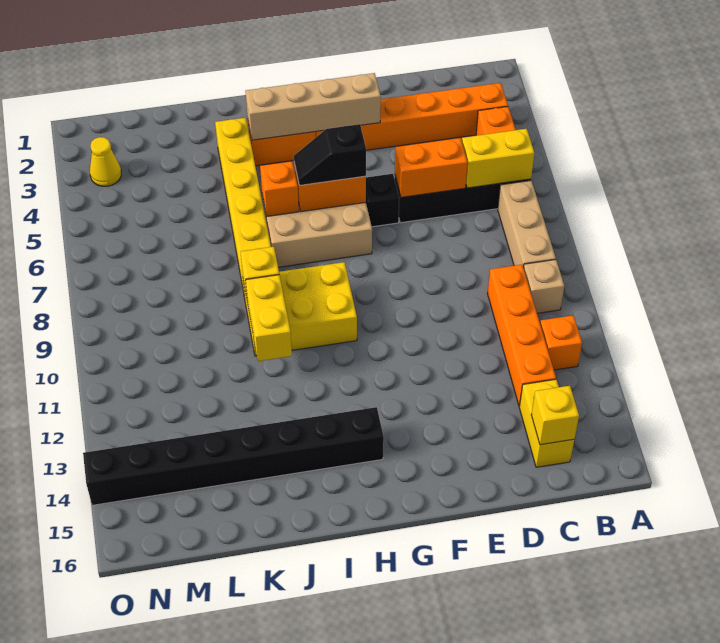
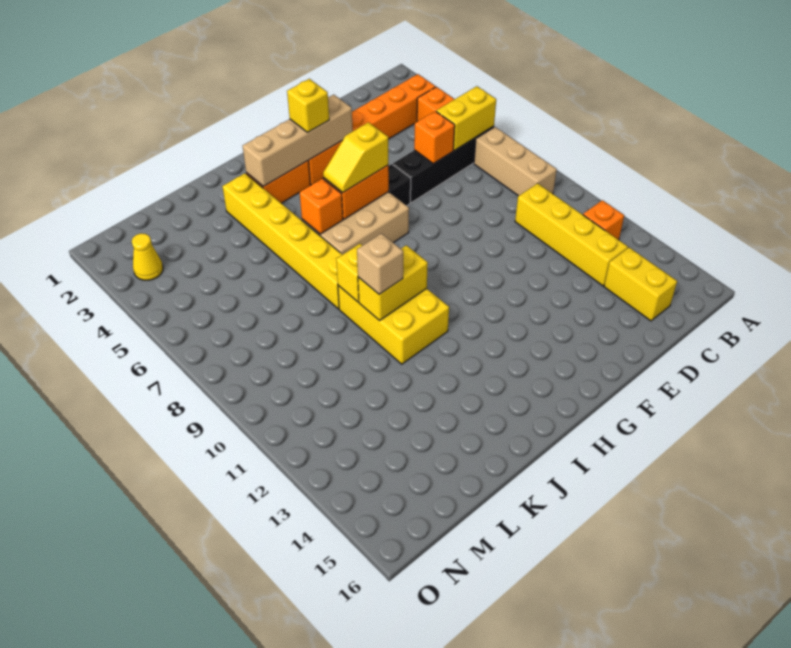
tan 1x1 brick [524,260,564,313] -> tan 1x1 brick moved to [357,234,403,294]
orange 1x4 brick [488,265,556,406] -> yellow 1x4 brick [515,183,628,286]
yellow 1x1 brick [531,386,579,445] -> yellow 1x1 brick moved to [287,79,329,132]
orange 1x2 brick [395,138,468,197] -> orange 1x1 brick [414,111,455,164]
black 1x2 slope [294,124,366,185] -> yellow 1x2 slope [323,122,388,192]
yellow 2x3 brick [243,262,357,356] -> yellow 2x3 brick turned to [338,286,449,364]
black 1x8 brick [83,407,384,505] -> none
yellow 1x2 brick [246,275,292,361] -> yellow 1x2 brick turned to [358,245,428,321]

